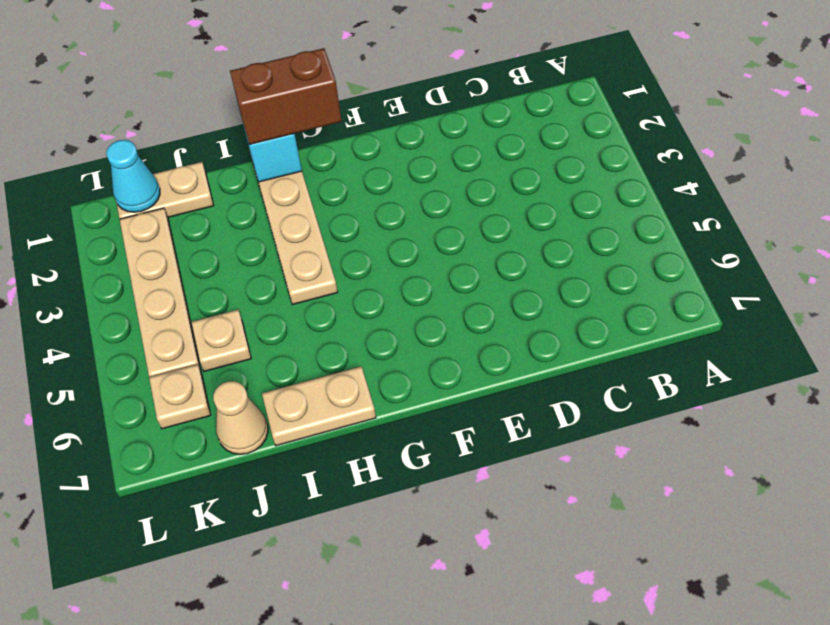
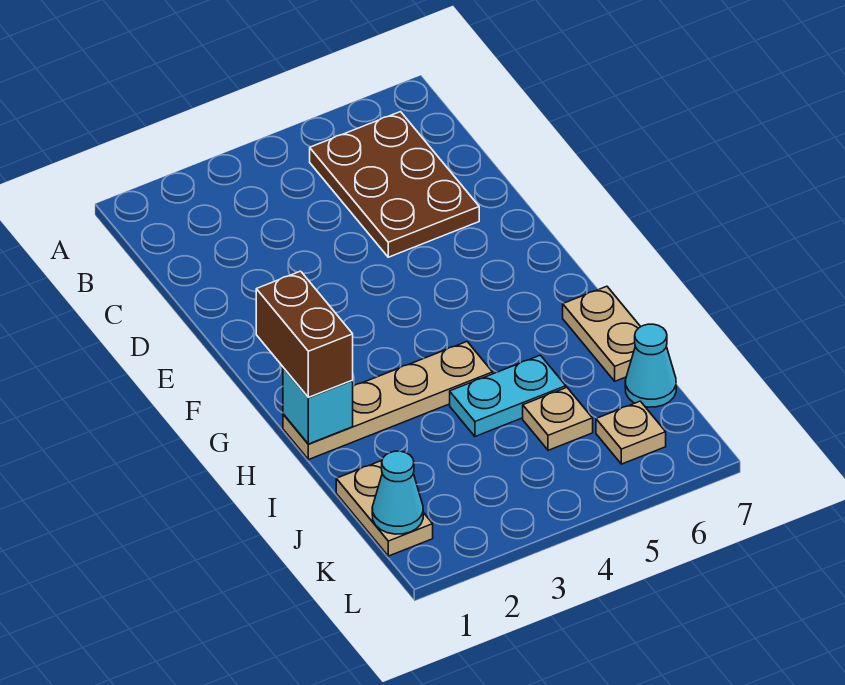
none -> brown 2x3 plate [310,112,479,257]
none -> cyan 1x2 plate [450,355,566,436]
tan 1x1 cone [213,381,268,454] -> cyan 1x1 cone [625,324,676,407]
tan 1x4 plate [119,208,201,377] -> none

